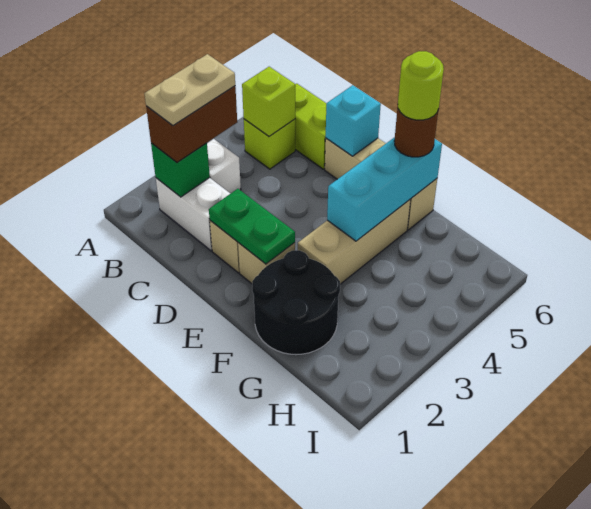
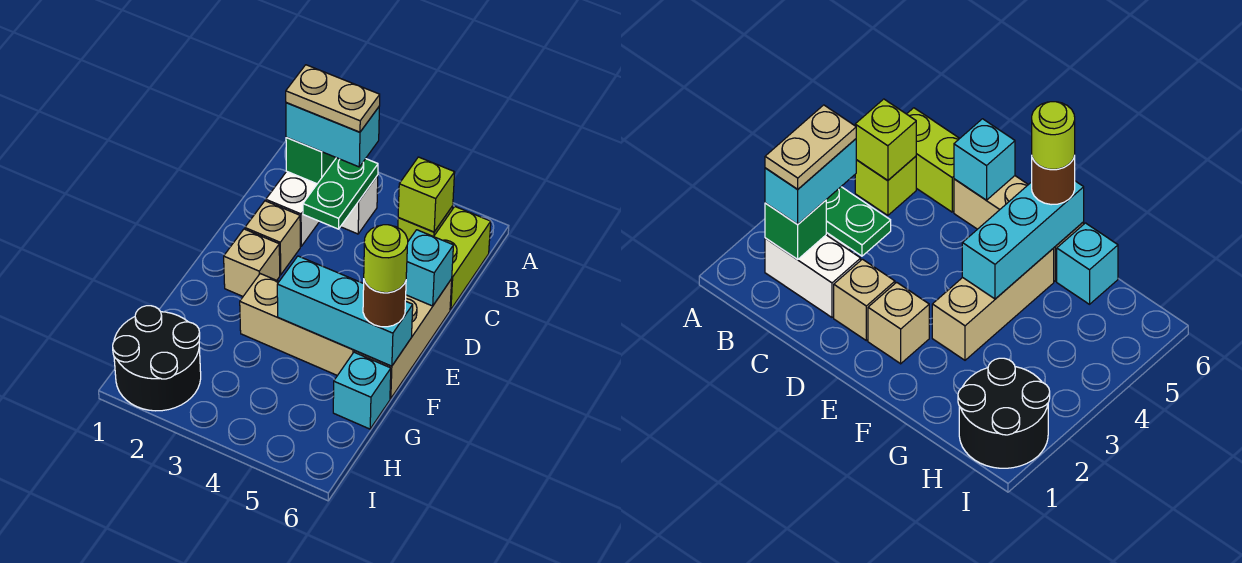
brown 1x2 brick [146,86,237,162] -> cyan 1x2 brick [286,103,379,167]
green 1x2 plate [209,189,295,264] -> green 1x2 plate moved to [303,158,378,229]
black 2x2 round brick [252,250,340,355] -> black 2x2 round brick moved to [113,306,201,411]
none -> cyan 1x1 brick [333,352,391,429]

